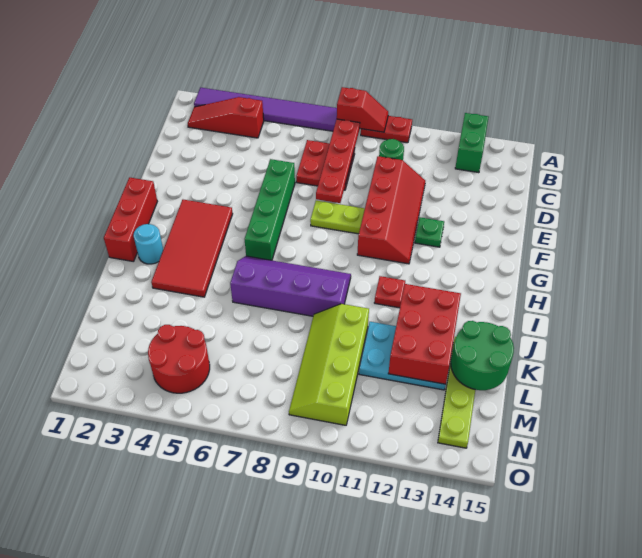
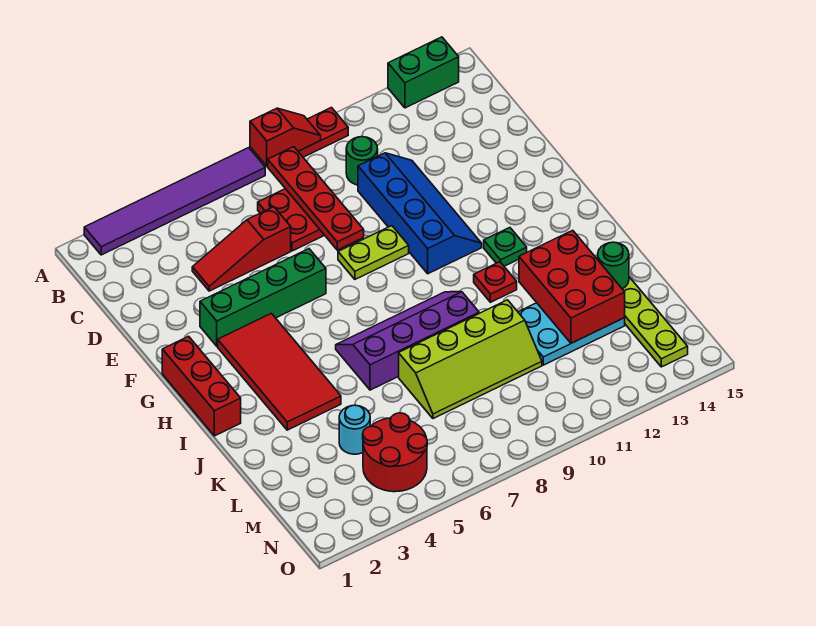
green 1x2 brick [455,113,489,173] -> green 1x2 brick turned to [388,37,459,108]
red 1x3 slope [188,97,264,138] -> red 1x3 slope moved to [192,207,291,291]
red 2x4 slope [357,156,425,264] -> blue 2x4 slope [358,153,482,274]
green 1x4 brick [245,159,295,260] -> green 1x4 brick turned to [200,249,326,346]
green 1x1 plate [415,217,444,247] -> green 1x1 plate moved to [484,228,527,266]
cyan 1x1 round brick [133,224,163,264] -> cyan 1x1 round brick moved to [339,405,370,454]
lime 2x4 slope [289,304,369,425] -> lime 2x4 slope turned to [399,300,542,419]
green 2x2 round brick [451,321,514,390] -> green 1x1 round brick [598,242,629,289]

